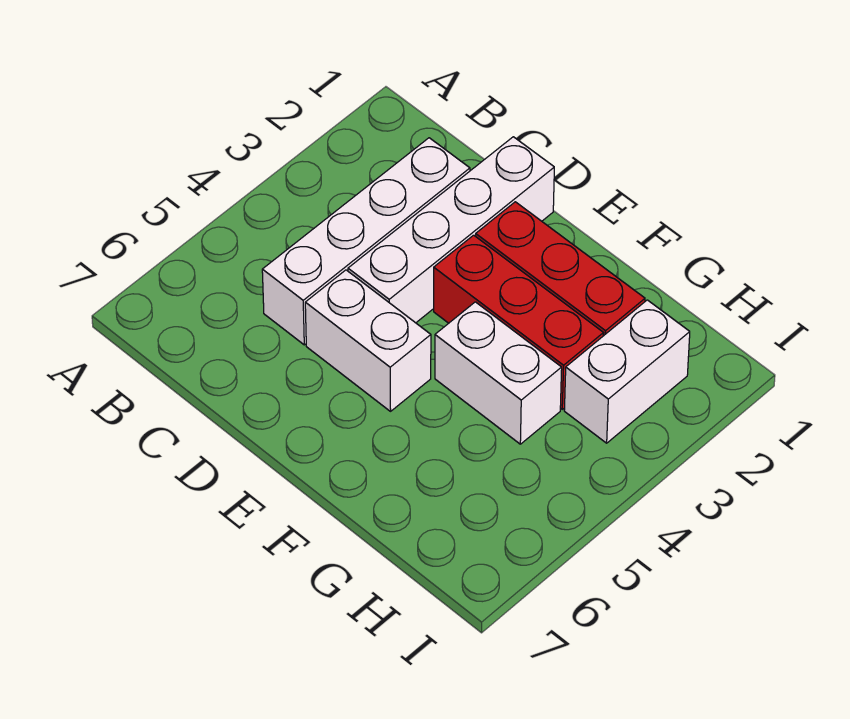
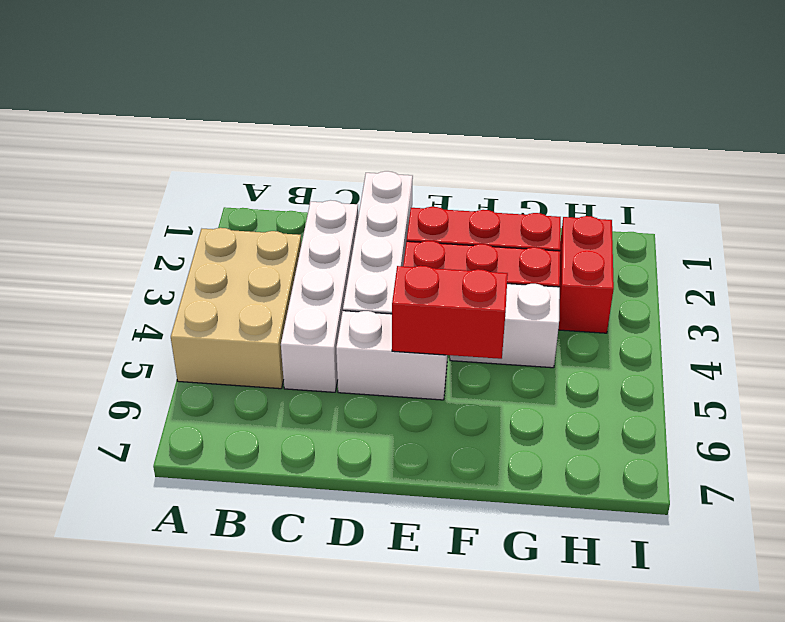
none -> tan 2x3 brick [171,228,301,389]
none -> red 1x2 brick [392,266,508,359]
white 1x2 brick [564,300,690,443] -> red 1x2 brick [558,216,614,333]

